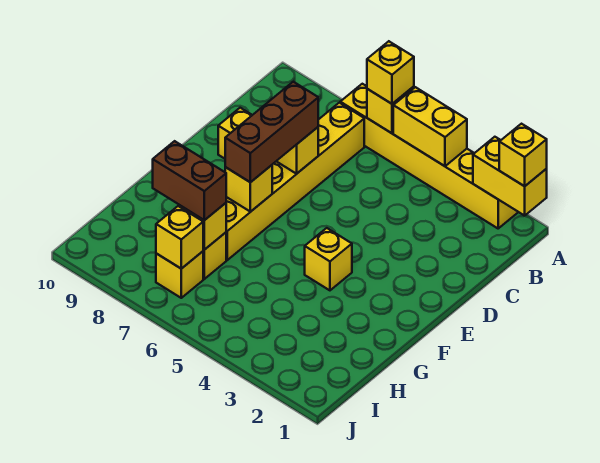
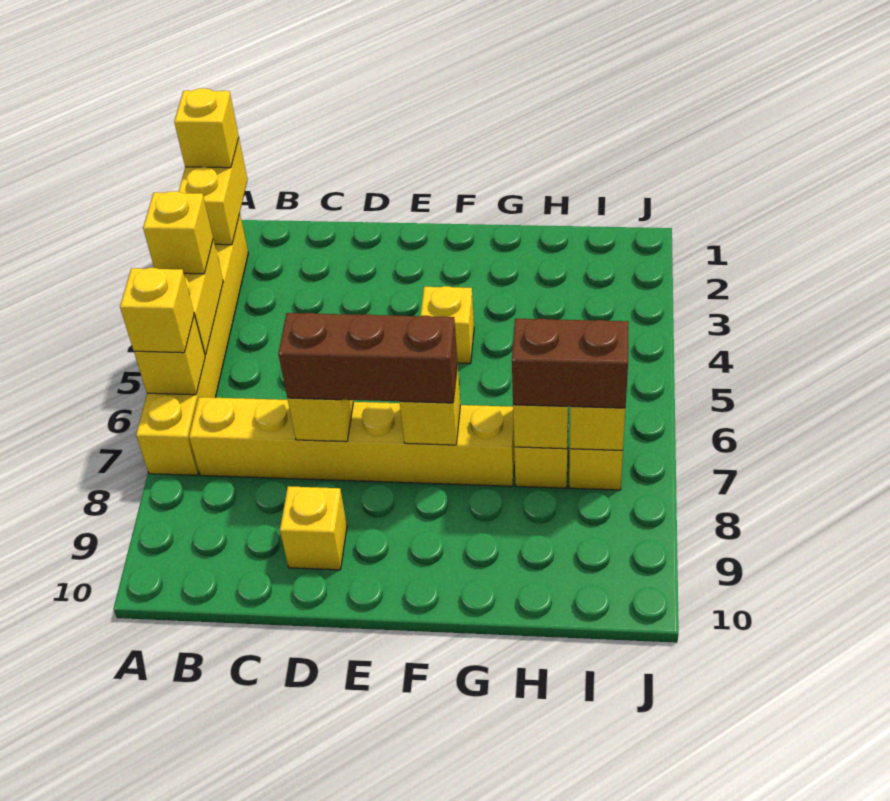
none -> yellow 1x1 brick [143,191,213,274]
brown 1x2 brick [153,141,226,220] -> brown 1x2 brick turned to [512,319,629,408]

